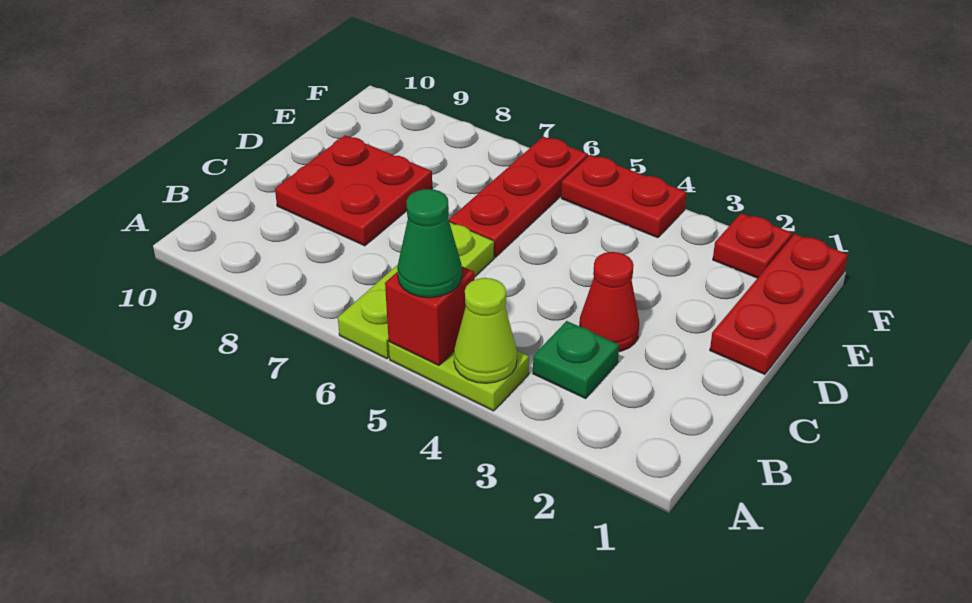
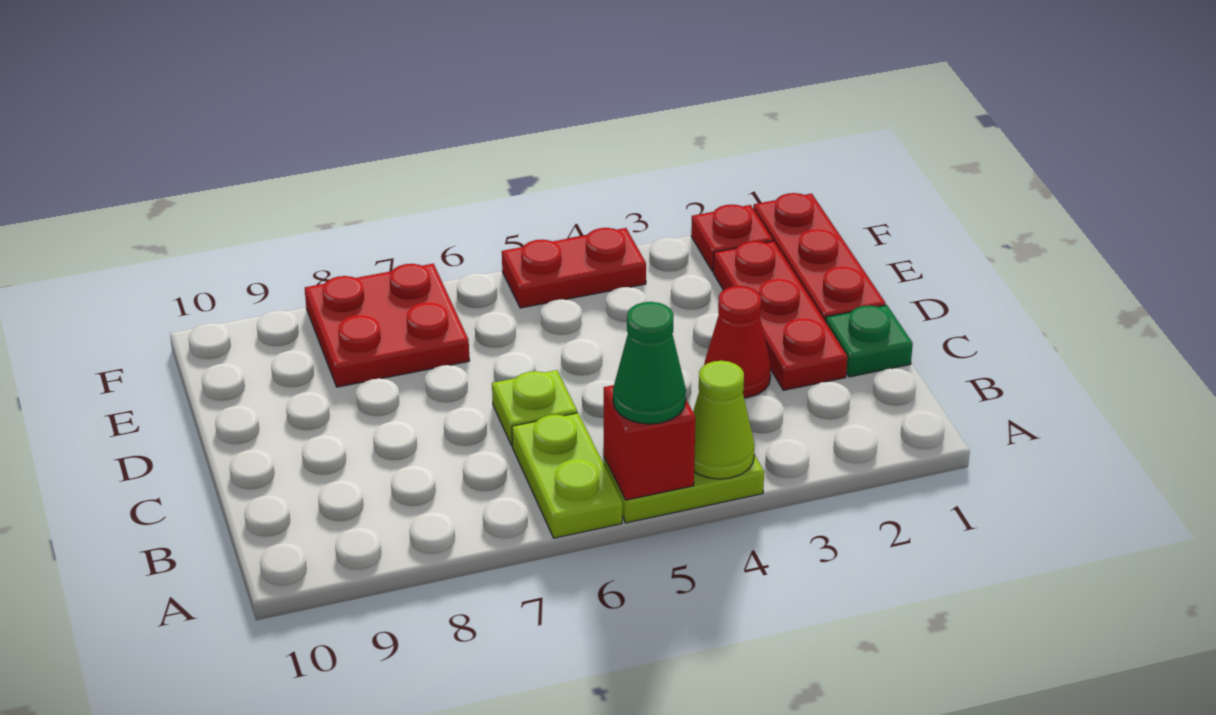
green 1x1 plate [533,321,619,398] -> green 1x1 plate moved to [826,305,913,377]
red 2x2 plate [275,135,432,246] -> red 2x2 plate moved to [305,264,470,387]
red 1x3 plate [449,137,588,257] -> red 1x3 plate moved to [713,241,847,390]

